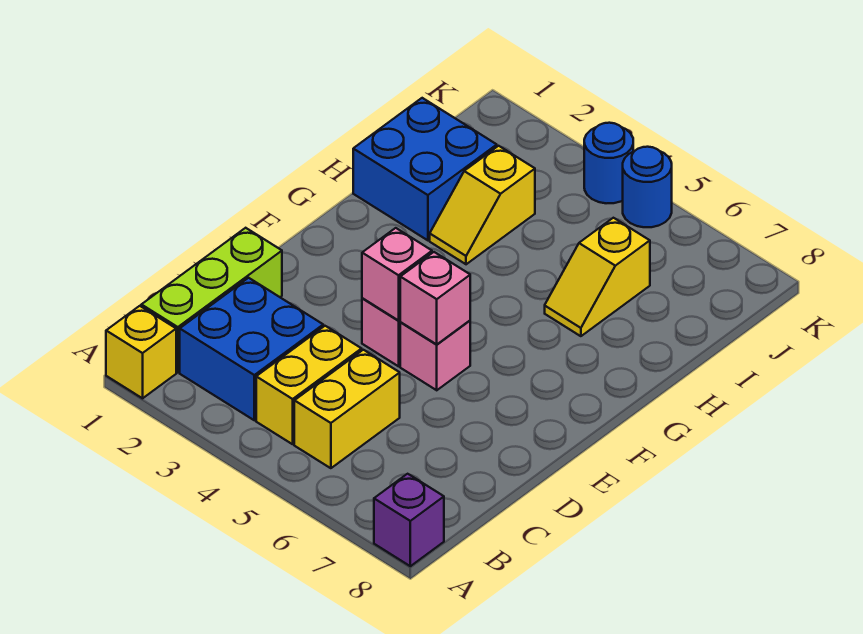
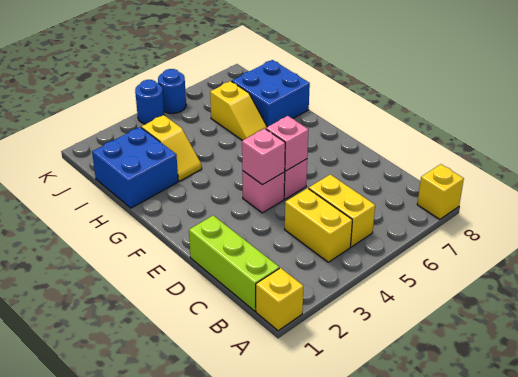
purple 1x1 brick [374,474,444,566] -> yellow 1x1 brick [417,164,464,219]
blue 2x2 brick [180,278,323,420] -> blue 2x2 brick moved to [232,60,310,127]

